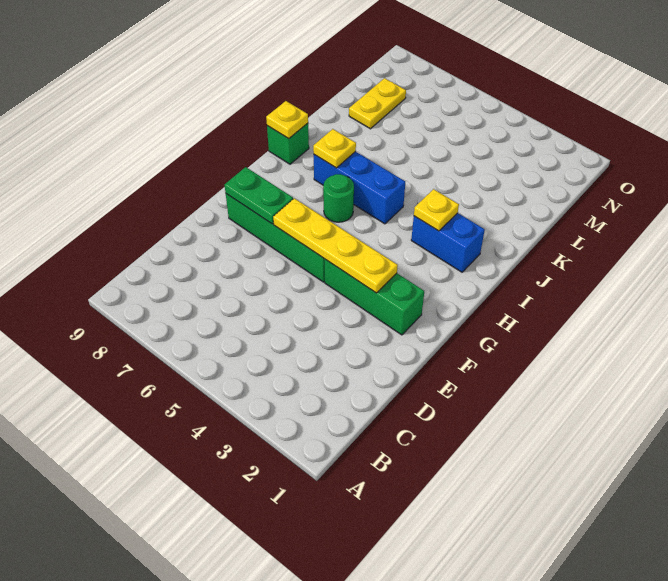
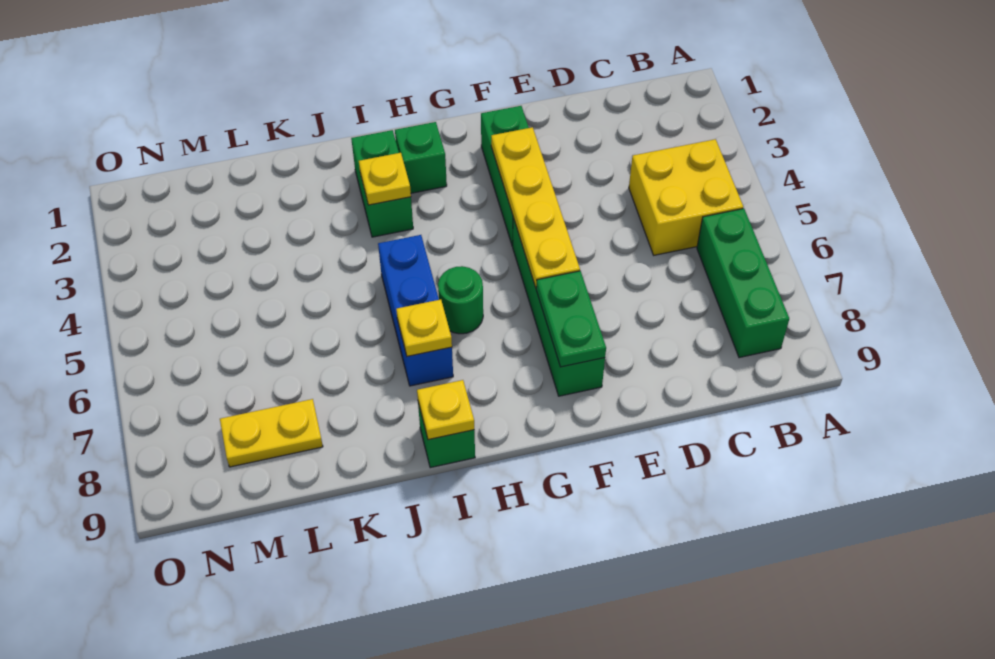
none -> yellow 2x2 brick [629,139,743,255]
none -> green 1x3 brick [697,209,789,358]
none -> green 1x1 brick [395,122,447,193]
blue 1x2 brick [411,213,485,272] -> green 1x2 brick [351,130,413,237]

